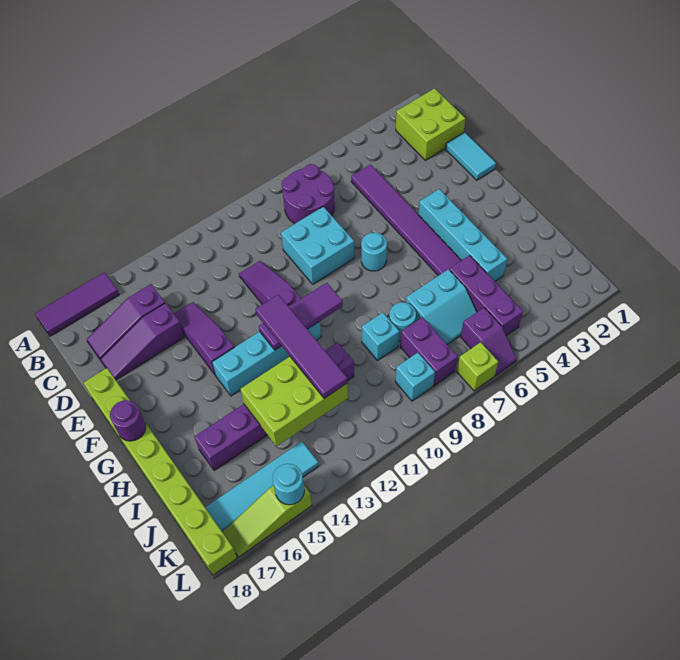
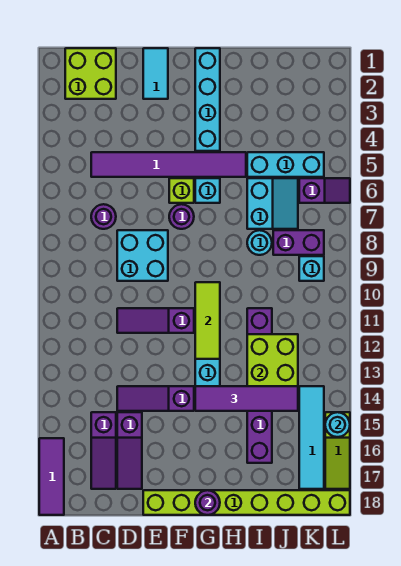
purple 2x2 round brick [282,164,334,224] -> purple 1x1 round brick [91,204,116,229]
cyan 1x2 tile [446,132,496,180] -> cyan 1x2 tile turned to [143,48,168,99]
cyan 1x4 brick [418,189,507,281] -> cyan 1x4 brick turned to [195,48,220,151]
cyan 1x1 round brick [361,233,387,271] -> purple 1x1 round brick [169,204,194,229]
purple 1x3 tile [259,283,343,350] -> lime 1x3 tile [195,282,220,359]
purple 1x4 tile [256,295,347,398] -> purple 1x4 tile moved to [195,386,298,411]
purple 1x3 brick [449,255,523,336] -> cyan 1x3 brick [247,152,324,177]
cyan 1x1 brick [362,313,399,361] -> cyan 1x1 brick moved to [195,178,220,203]
lime 1x1 brick [457,342,498,391] -> lime 1x1 brick moved to [169,178,194,203]

